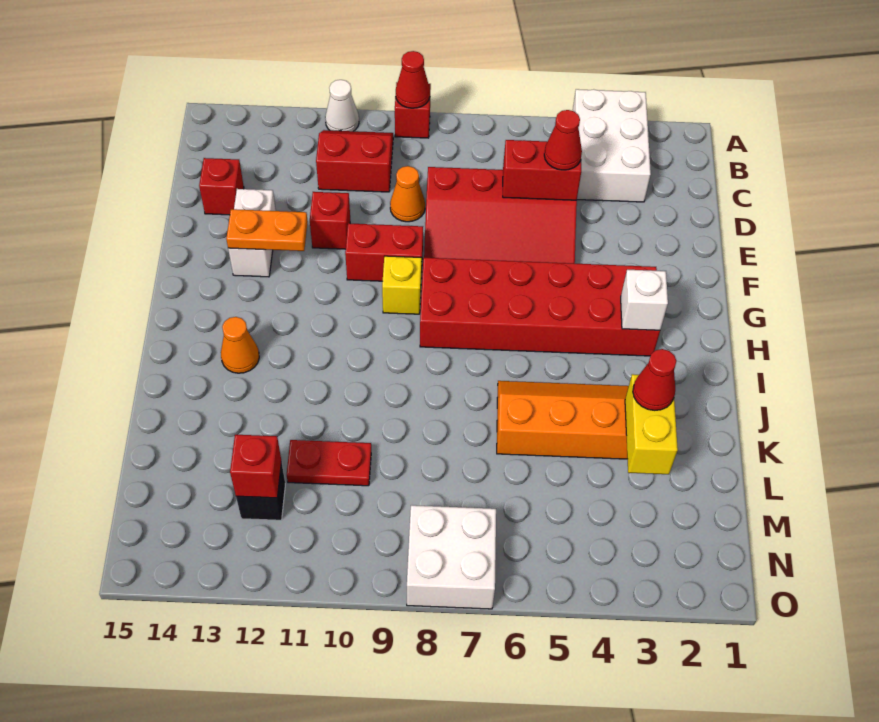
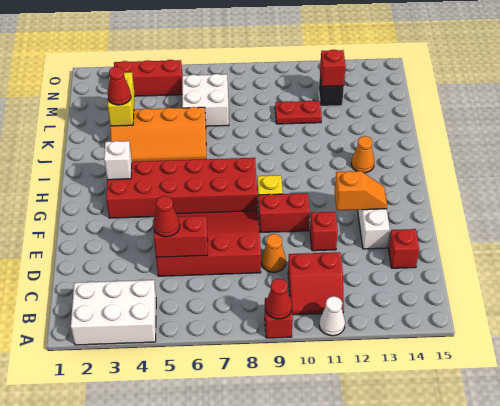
white 2x3 brick [573,89,651,202] -> white 2x3 brick turned to [71,280,156,345]
orange 1x2 plate [226,209,308,251] -> orange 1x2 slope [335,171,387,211]
none -> red 1x3 brick [114,60,182,96]
white 2x2 brick [407,505,496,609] -> white 2x2 brick moved to [182,74,229,126]

